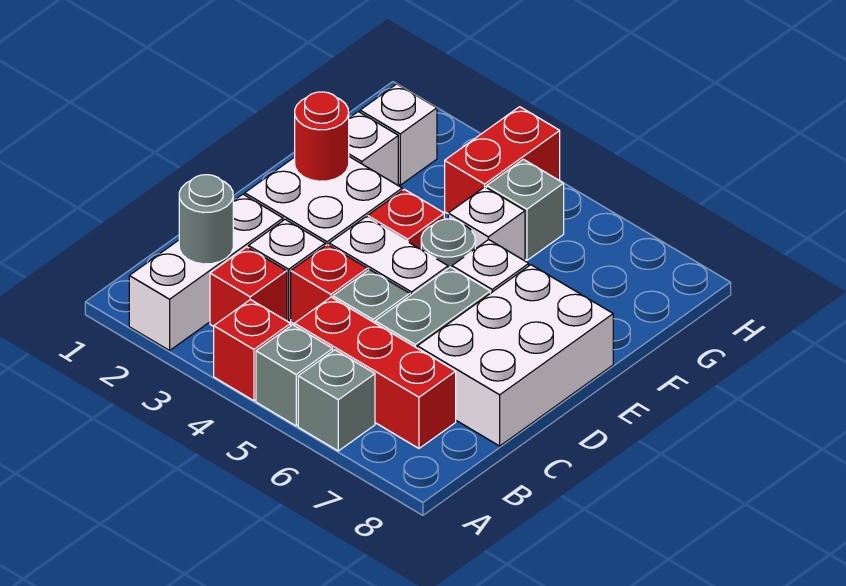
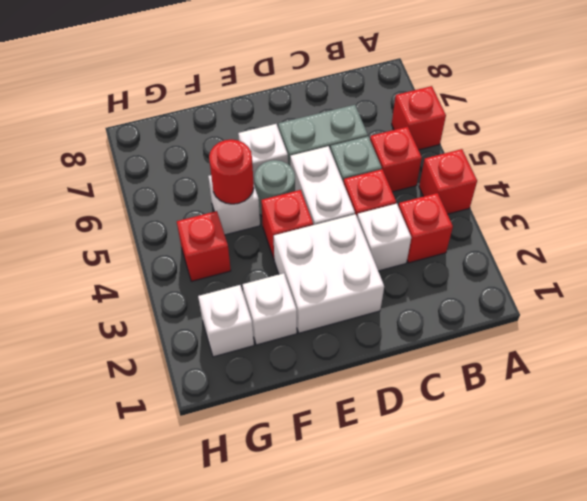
white 1x3 brick [129,194,283,351] -> none
grey 1x1 brick [256,325,333,426] -> none
grey 1x1 brick [298,350,375,451] -> red 1x1 brick [392,86,446,150]
grey 1x1 round brick [179,175,233,264] -> none
red 1x3 brick [294,297,456,448] -> red 1x1 brick [370,127,422,192]
white 2x3 brick [417,265,613,446] -> none
red 1x1 round brick [295,92,349,181] -> red 1x1 round brick moved to [209,140,254,204]
red 1x2 brick [445,107,560,213] -> red 1x1 brick [177,211,231,281]
grey 1x1 brick [487,159,564,260] -> none

